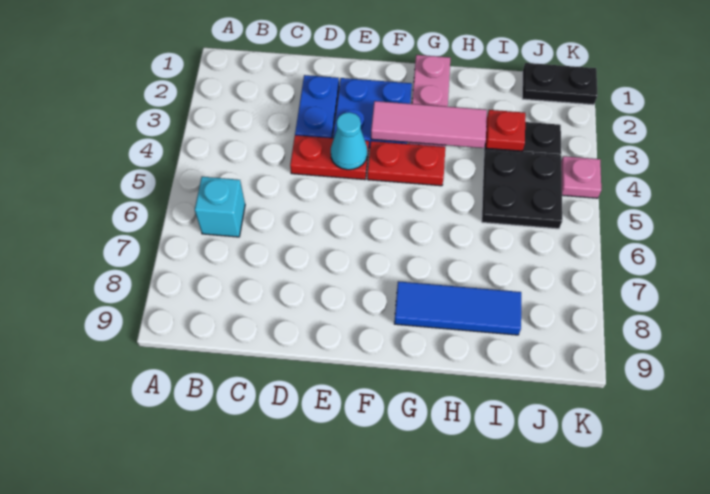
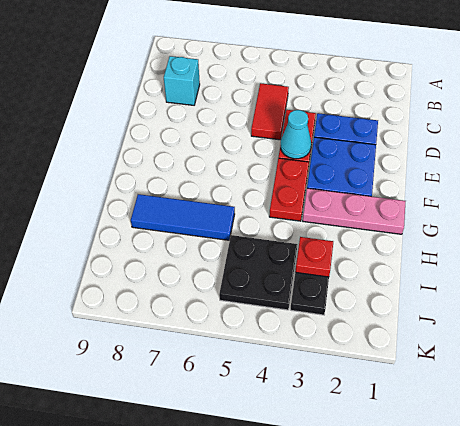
cyan 1x1 brick [195,177,245,237] -> cyan 1x1 brick moved to [164,56,200,105]
none -> red 1x2 tile [251,83,289,140]
pink 1x3 tile [371,101,487,148] -> none
blue 1x3 tile [394,281,521,335] -> blue 1x3 tile turned to [131,194,235,240]
black 1x2 plate [522,63,598,105] -> none
pink 1x1 plate [561,156,601,198] -> none

